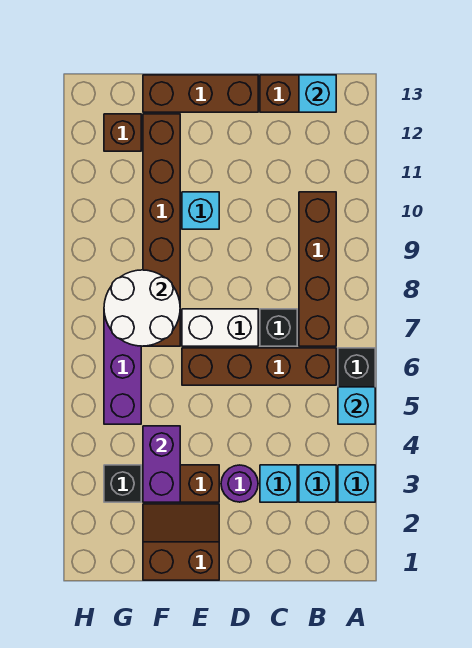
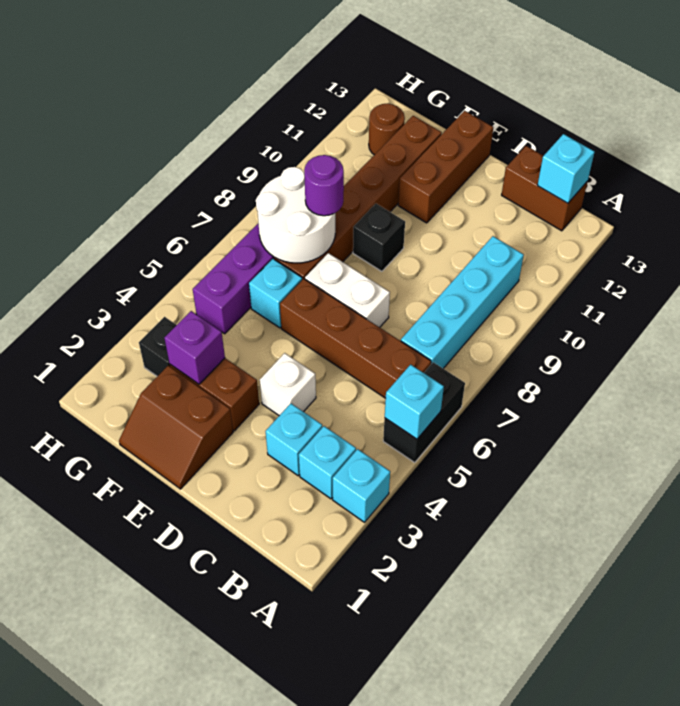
brown 1x4 brick [299,192,336,346] -> cyan 1x4 brick [401,236,524,369]
black 1x1 brick [260,309,297,346] -> black 1x1 brick moved to [353,204,405,271]
purple 1x1 round brick [221,465,258,502] -> purple 1x1 round brick moved to [304,155,344,216]
none -> white 1x1 brick [260,353,316,416]
brown 1x3 brick [143,75,258,112] -> brown 1x3 brick turned to [398,111,493,223]
brown 2x2 slope [143,504,219,580] -> brown 2x2 slope turned to [119,365,233,489]
cyan 1x1 brick [182,192,219,229] -> cyan 1x1 brick moved to [249,259,302,328]
purple 1x2 brick [143,426,180,502] -> purple 1x1 brick [164,311,225,384]
brown 1x1 brick [104,114,141,151] -> brown 1x1 round brick [369,103,405,155]

